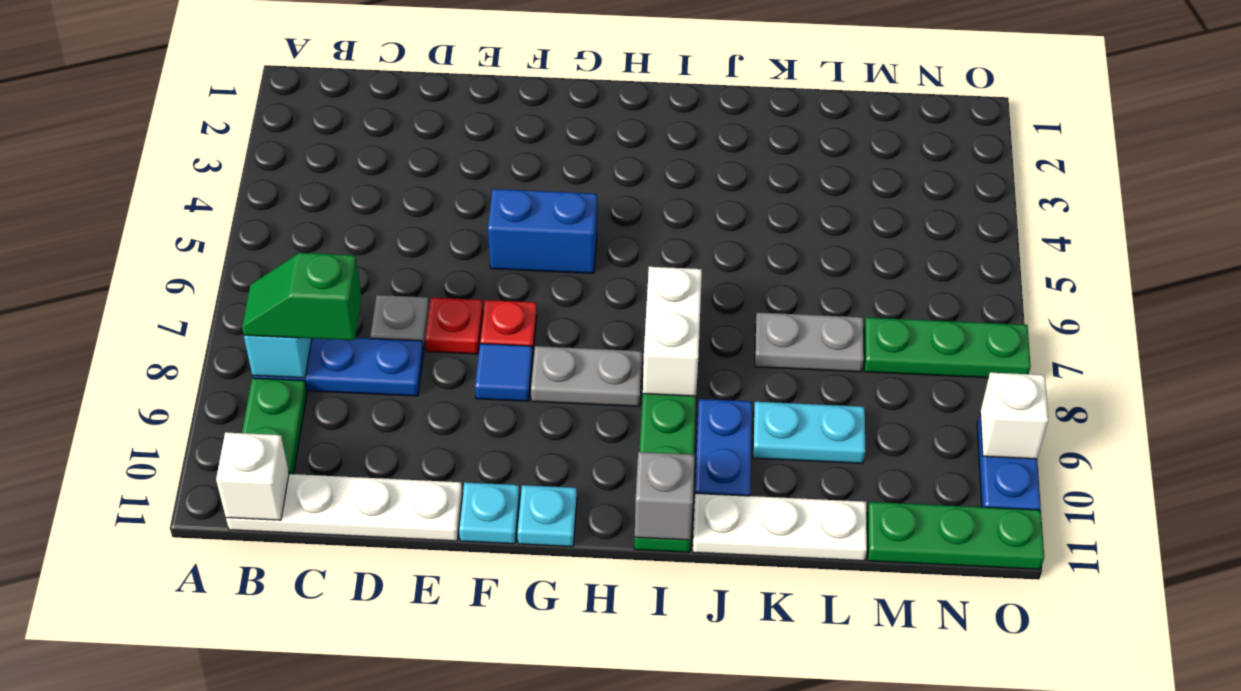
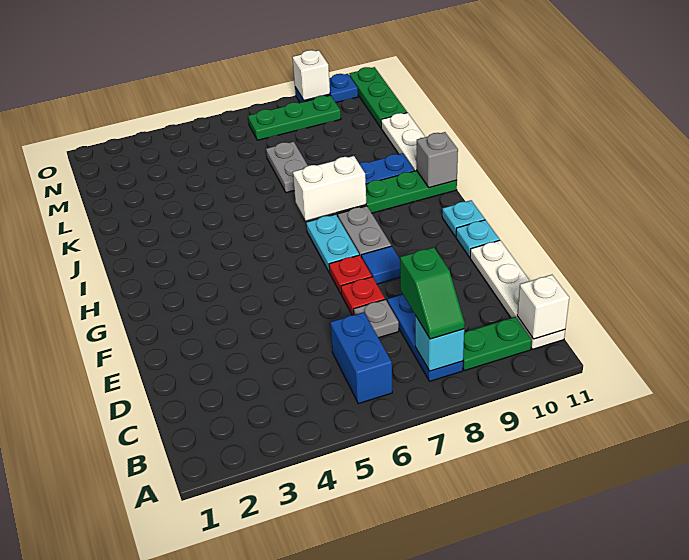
blue 1x2 brick [488,189,597,273] -> blue 1x2 brick moved to [330,312,392,404]
cyan 1x2 plate [753,402,865,463] -> cyan 1x2 plate moved to [306,214,359,272]
green 1x3 plate [864,318,1031,378] -> green 1x3 plate turned to [248,95,341,140]

